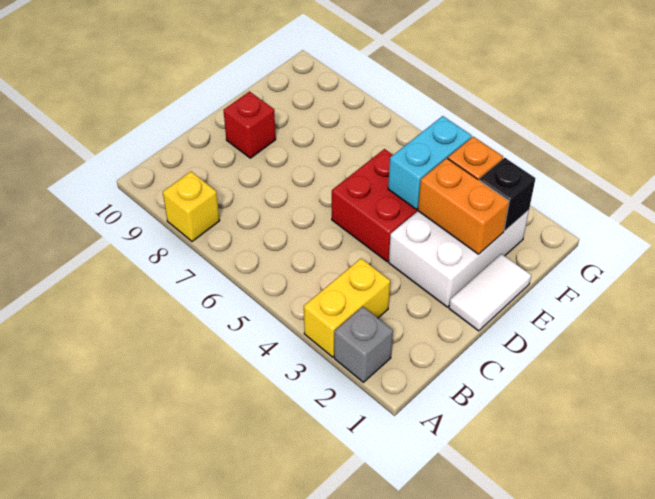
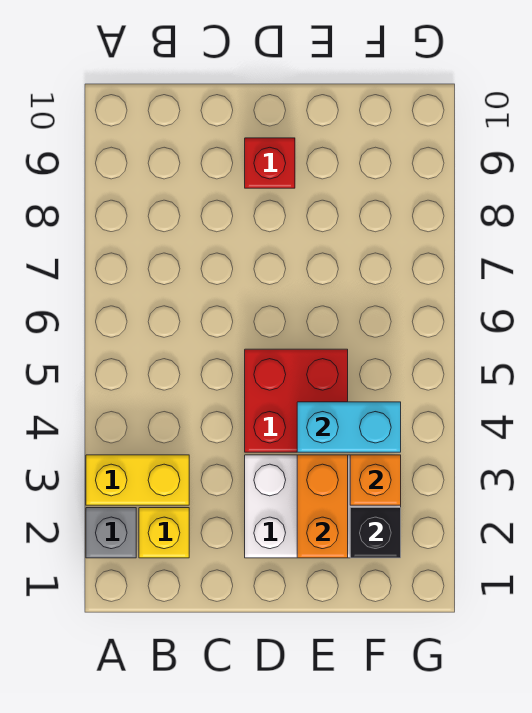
yellow 1x1 brick [163,172,220,241] -> yellow 1x1 brick moved to [139,508,189,558]
white 1x2 tile [449,254,531,331] -> none

